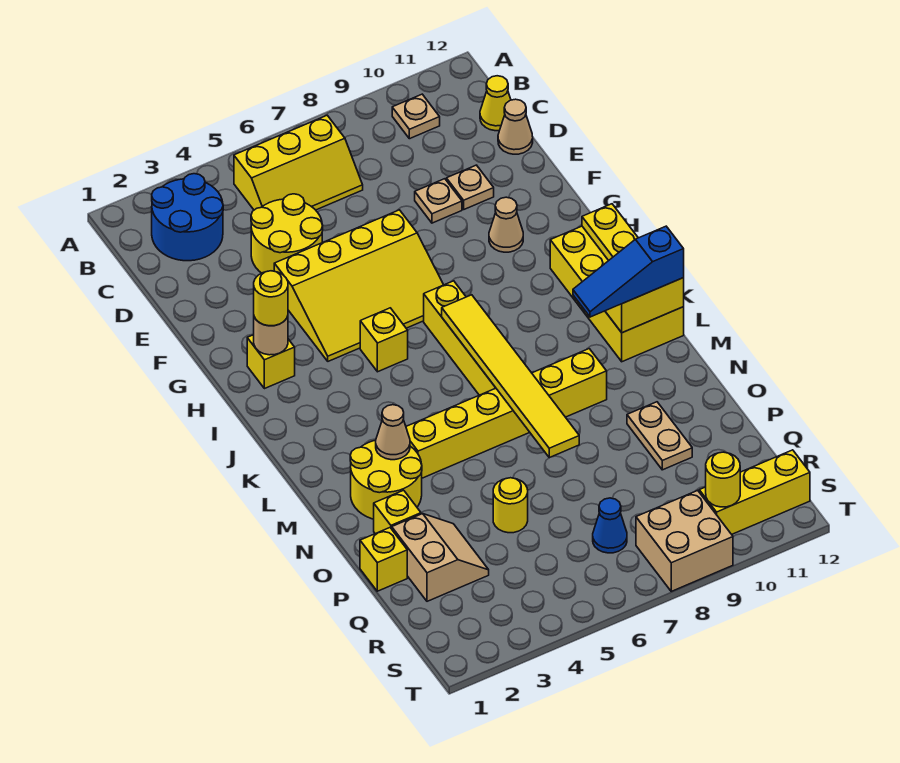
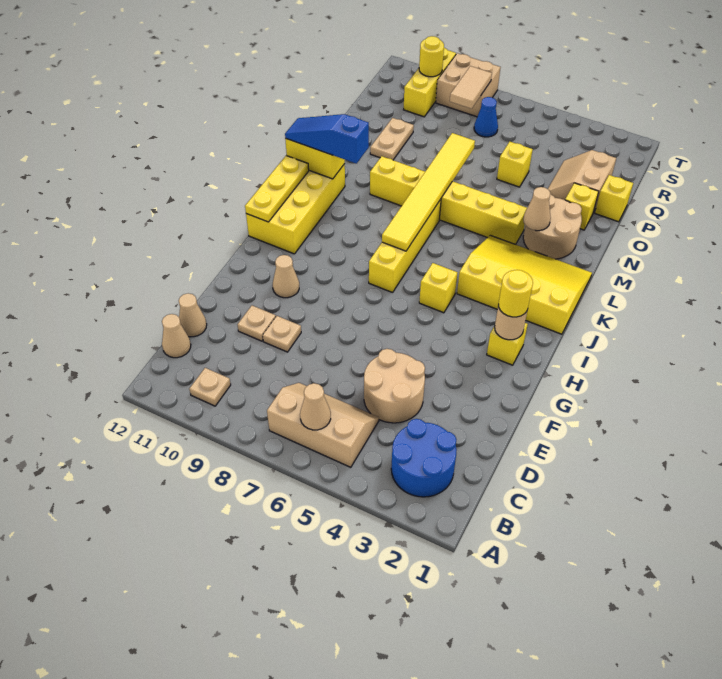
yellow 2x3 slope [234,115,363,210] -> tan 2x3 slope [267,383,379,467]
none -> tan 1x1 cone [300,383,331,430]
yellow 1x1 cone [480,76,511,131] -> tan 1x1 cone [162,314,191,358]
yellow 2x2 round brick [251,194,323,273] -> tan 2x2 round brick [364,349,425,423]
yellow 3x4 slope [274,210,443,361] -> yellow 3x4 slope moved to [457,235,592,334]
blue 1x3 slope [573,226,684,317] -> blue 1x3 slope turned to [285,114,369,163]
yellow 2x2 round brick [350,440,422,519] -> tan 2x2 round brick [523,194,582,259]
yellow 1x1 round brick [493,478,528,533] -> yellow 1x1 brick [497,142,533,187]
none -> tan 1x2 tile [450,66,492,109]
yellow 1x3 brick [699,450,810,534] -> yellow 1x3 brick turned to [404,48,456,117]

